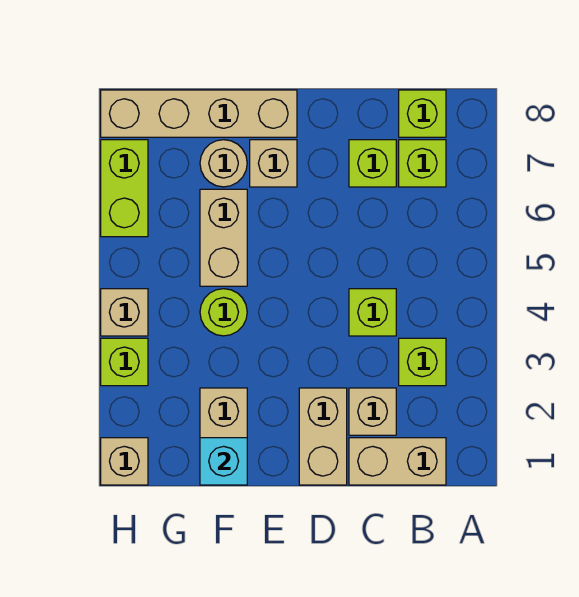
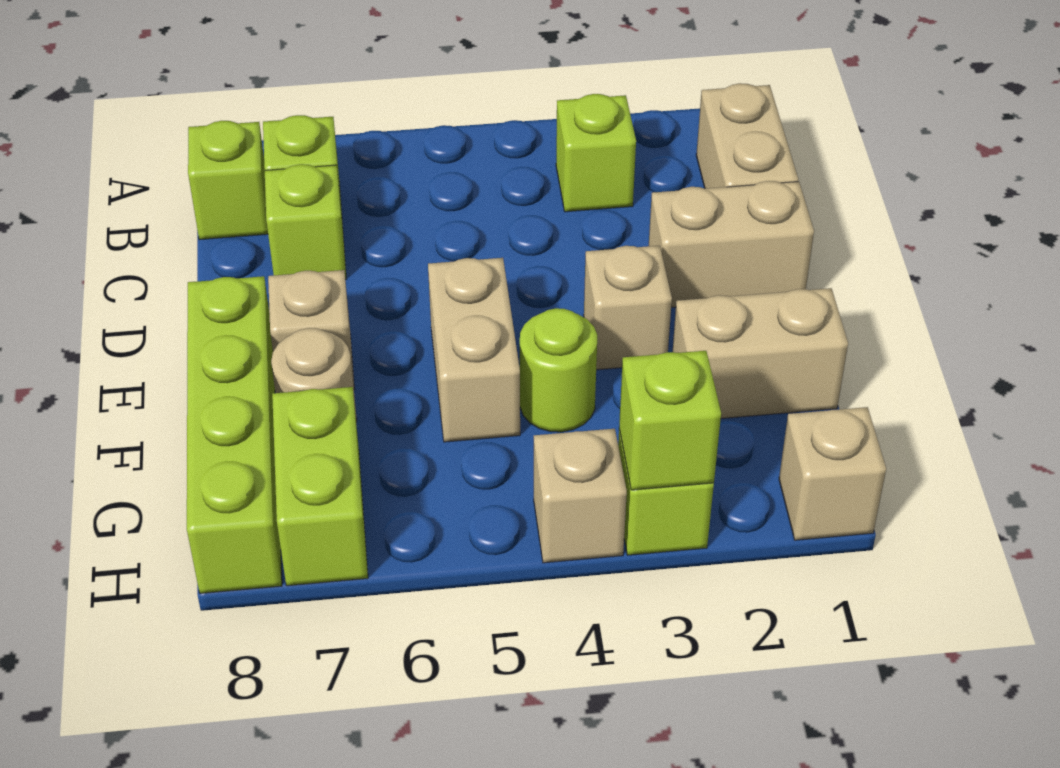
tan 1x1 brick [349,388,396,435] -> tan 1x1 brick moved to [584,246,672,370]
lime 1x1 brick [349,289,396,336] -> lime 1x1 brick moved to [619,351,721,490]
tan 1x4 brick [101,90,297,137] -> lime 1x4 brick [187,276,282,593]
cyan 1x1 brick [200,438,247,485] -> none
tan 1x2 brick [200,189,247,286] -> tan 1x2 brick turned to [428,258,520,442]
lime 1x2 brick [101,140,148,237] -> lime 1x2 brick turned to [272,387,368,586]

